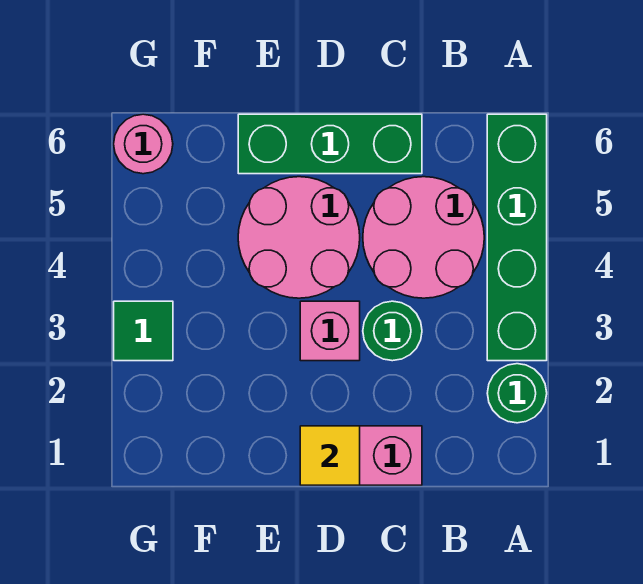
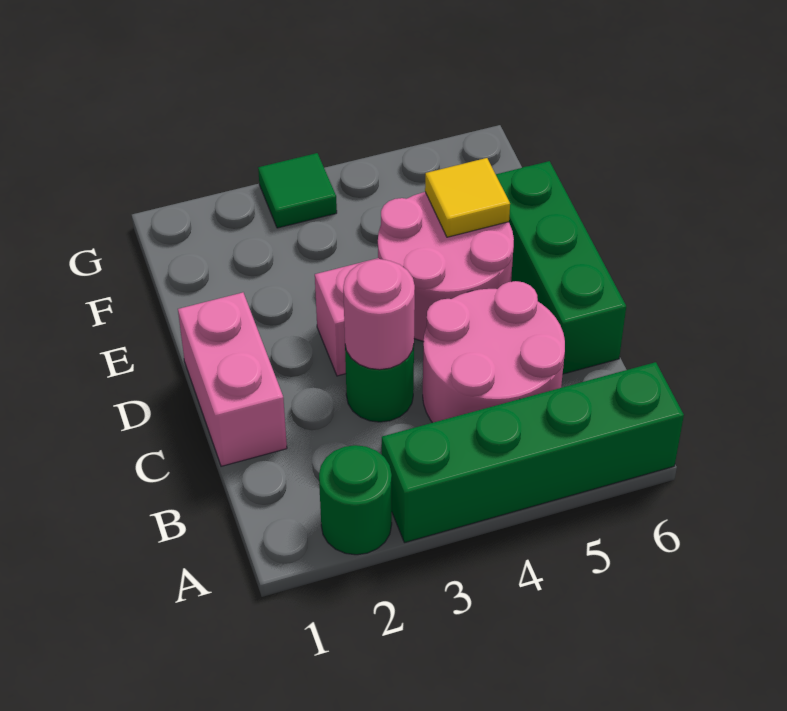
yellow 1x1 tile [300,426,360,485] -> yellow 1x1 tile moved to [425,158,510,237]
pink 1x1 round brick [114,114,173,174] -> pink 1x1 round brick moved to [343,259,415,370]

